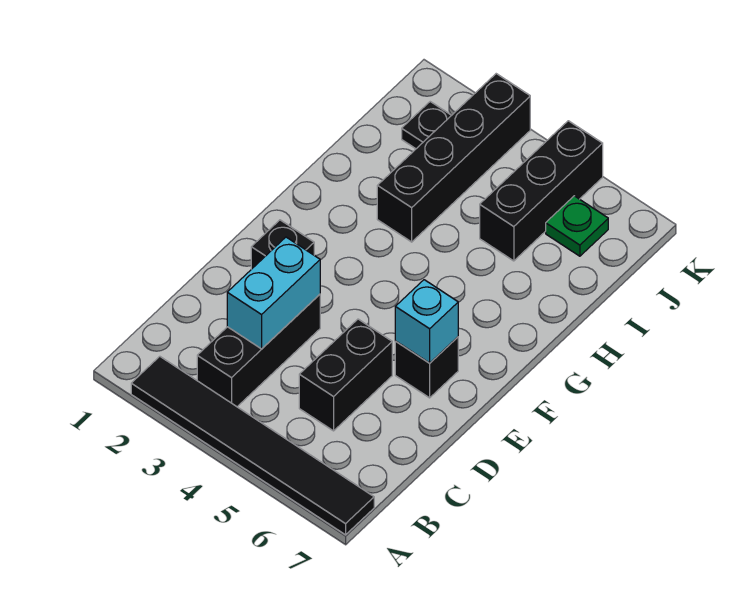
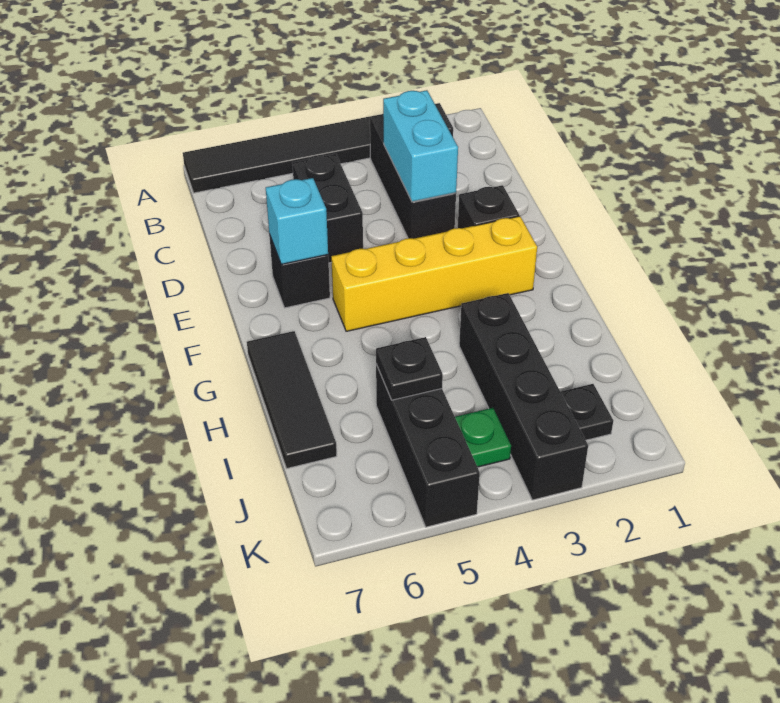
none -> yellow 1x4 brick [331,216,537,331]
none -> black 1x3 tile [247,331,337,468]
none -> black 1x1 plate [376,337,443,400]
green 1x1 plate [546,196,608,256] -> green 1x1 plate moved to [455,408,511,467]

